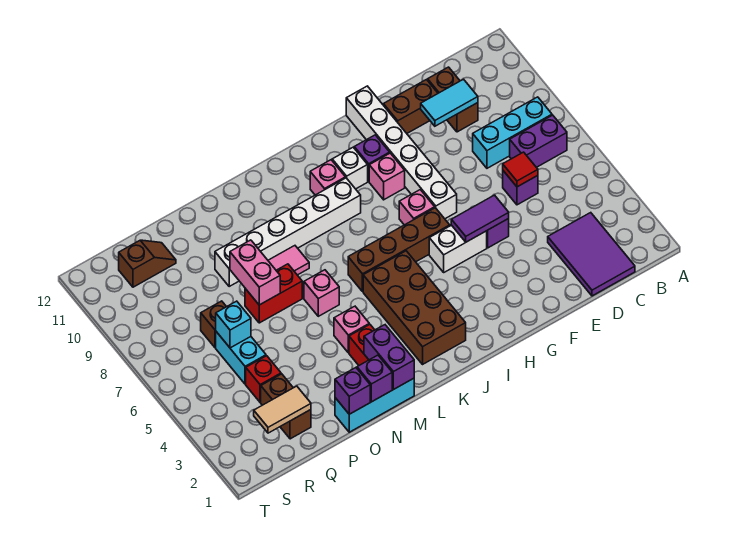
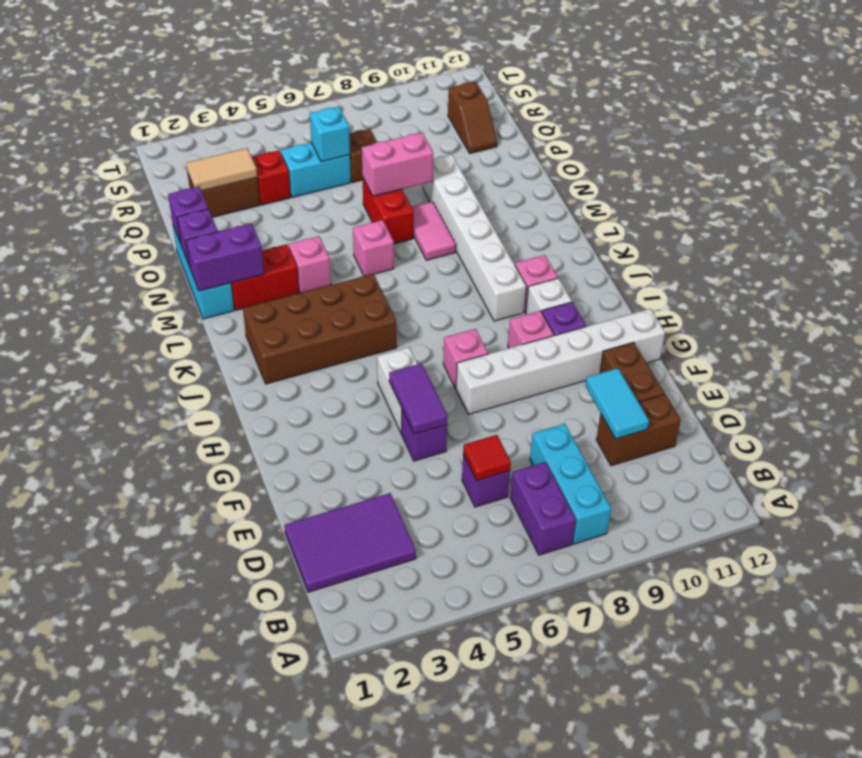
brown 1x4 brick [348,208,450,292] -> none
tan 1x2 tile [254,386,311,433] -> tan 1x2 tile turned to [186,148,257,191]

